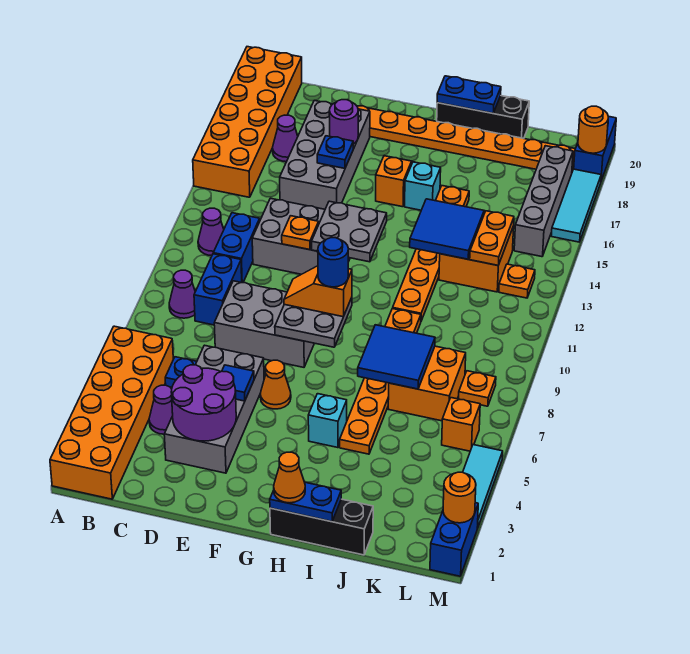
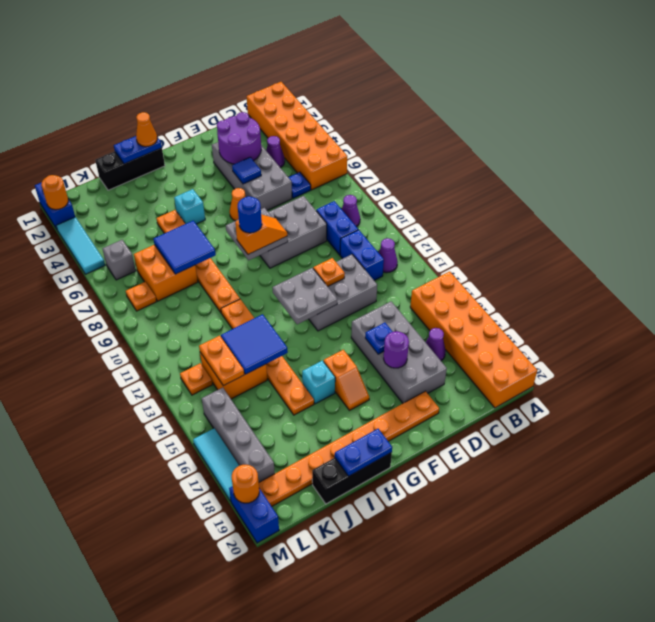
orange 1x1 brick [442,398,480,451] -> grey 1x1 brick [103,240,136,280]

